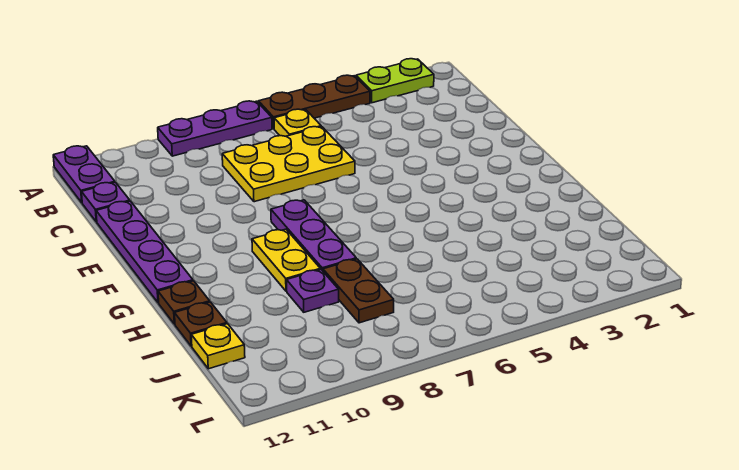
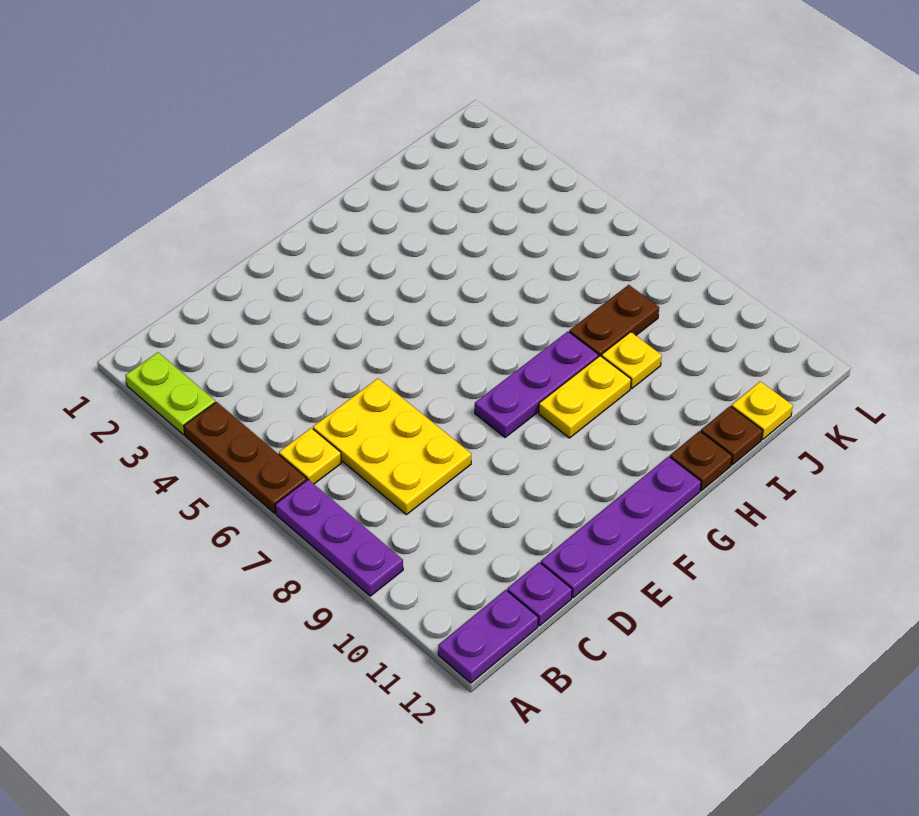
purple 1x1 plate [287,270,339,312] -> yellow 1x1 plate [601,332,662,388]

